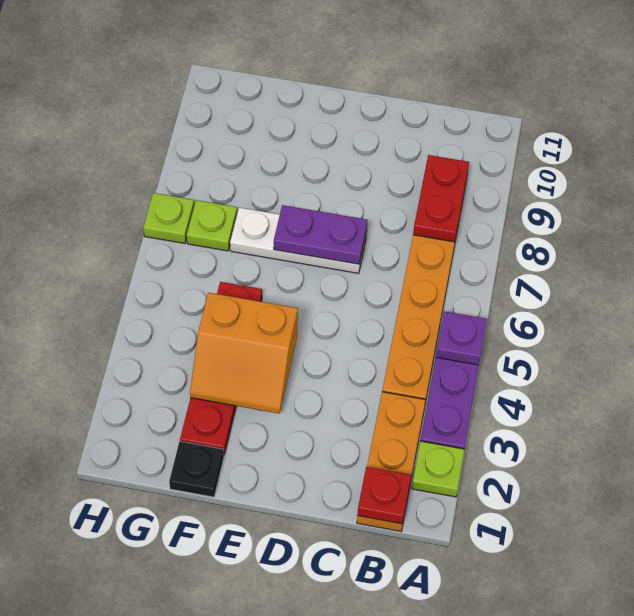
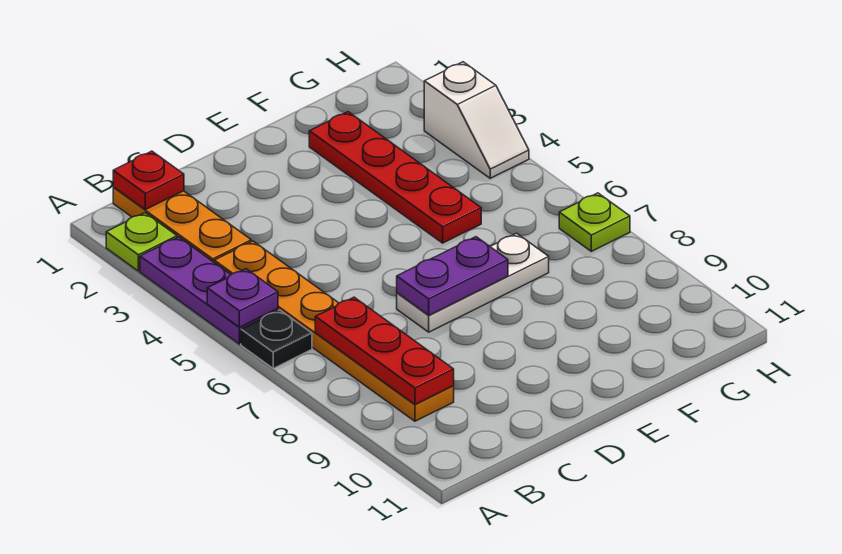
red 1x2 plate [413,155,469,242] -> red 1x3 plate [315,297,454,404]
orange 2x2 slope [190,293,298,414] -> none
black 1x1 plate [169,441,224,497] -> black 1x1 plate moved to [241,310,312,368]
lime 1x1 plate [187,200,237,251] -> none
none -> white 1x2 slope [424,62,529,178]

